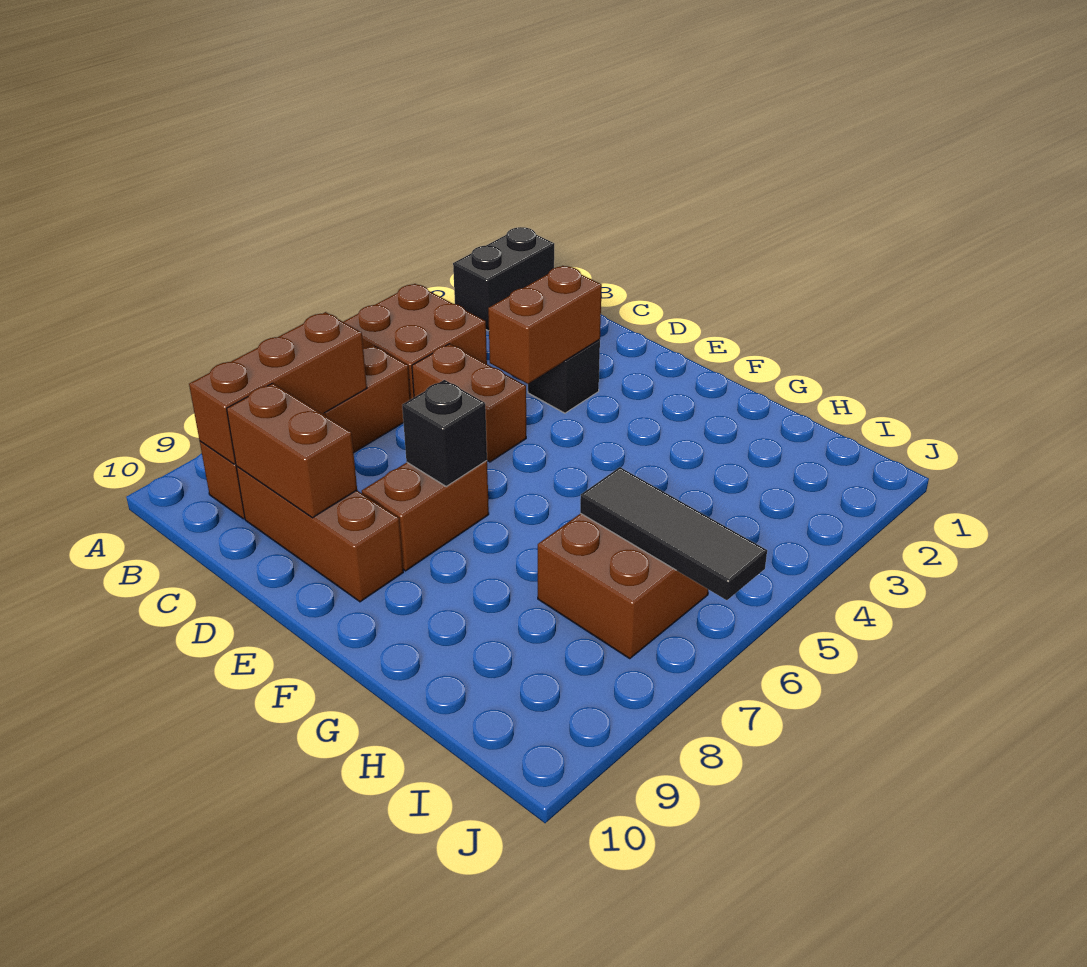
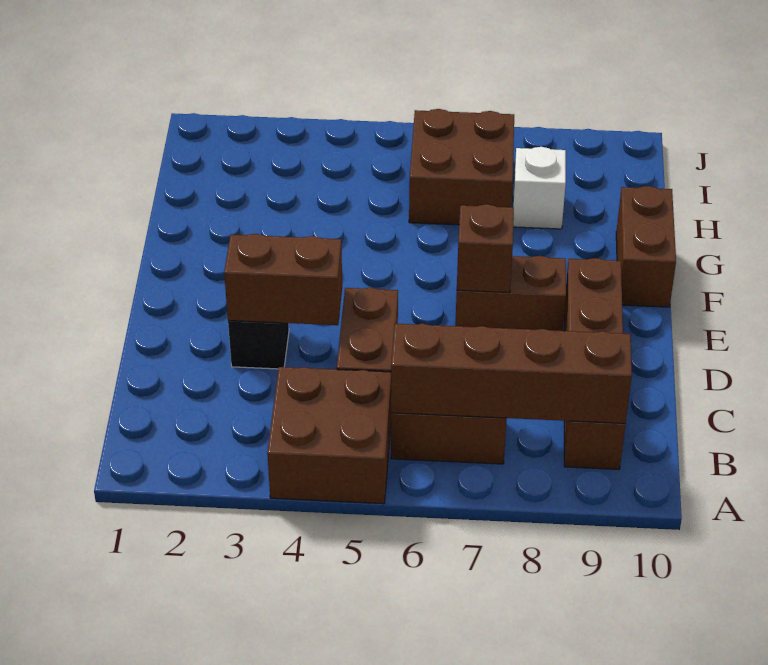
black 1x2 brick [453,227,554,331] -> none
brown 1x3 brick [189,312,367,464] -> brown 1x4 brick [391,324,632,423]
brown 1x2 brick [227,383,357,518] -> brown 1x2 brick moved to [616,186,676,307]
black 1x1 brick [402,380,487,487] -> brown 1x1 brick [457,204,514,293]
black 1x3 tile [580,467,767,600] -> none
none -> white 1x1 brick [513,147,566,229]

